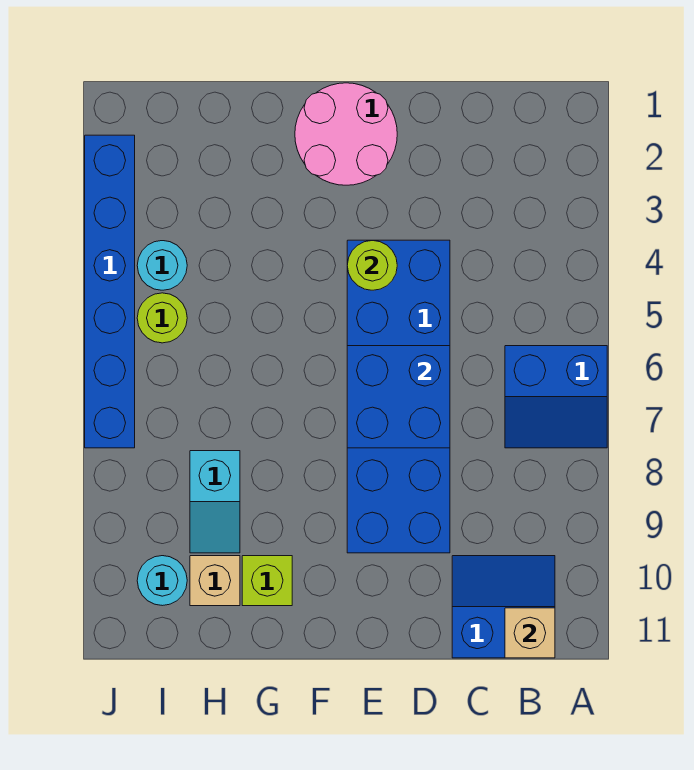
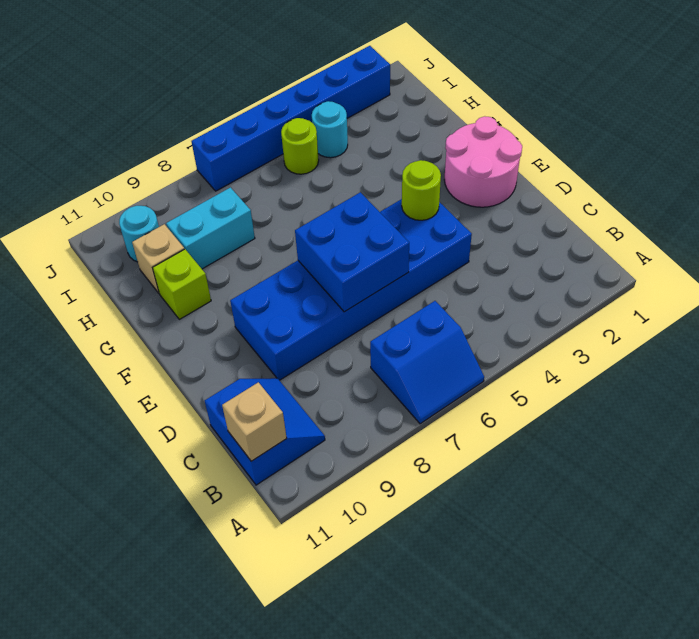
blue 2x2 slope [505,346,607,448] -> blue 2x2 slope turned to [370,301,484,424]
cyan 1x2 slope [190,451,240,553] -> cyan 1x2 brick [166,187,255,269]

